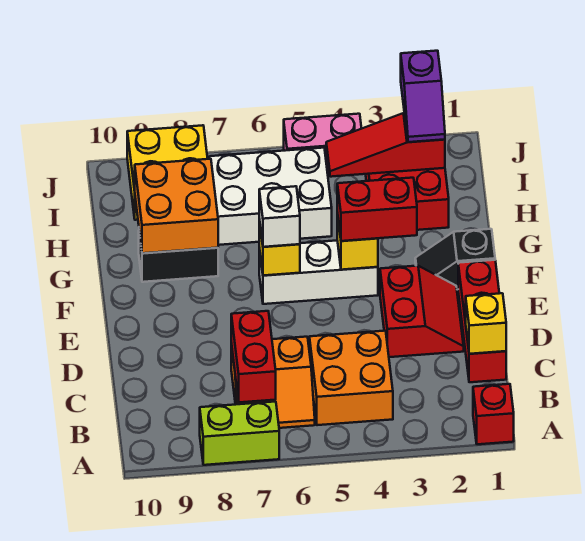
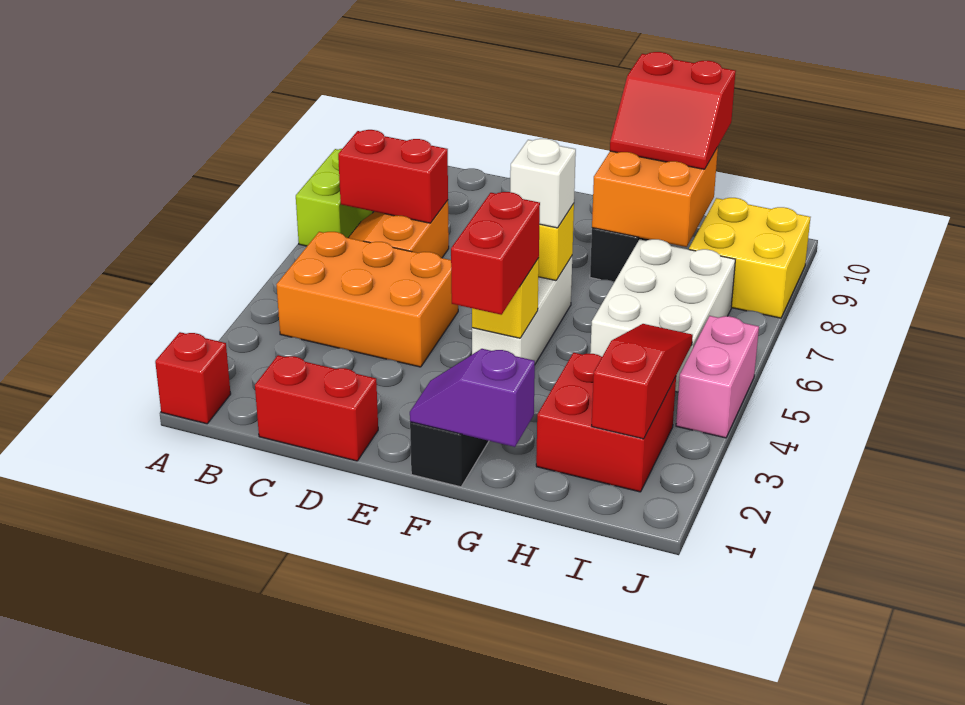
orange 2x2 brick [309,331,393,425] -> orange 2x3 brick [277,232,458,367]
red 1x3 brick [458,260,506,382] -> red 1x2 brick [255,355,378,461]
yellow 1x1 brick [466,293,506,354] -> none
red 2x2 slope [380,266,464,357] -> red 2x2 slope moved to [610,52,736,169]
purple 1x2 slope [401,51,445,142] -> purple 1x2 slope moved to [410,349,535,447]

